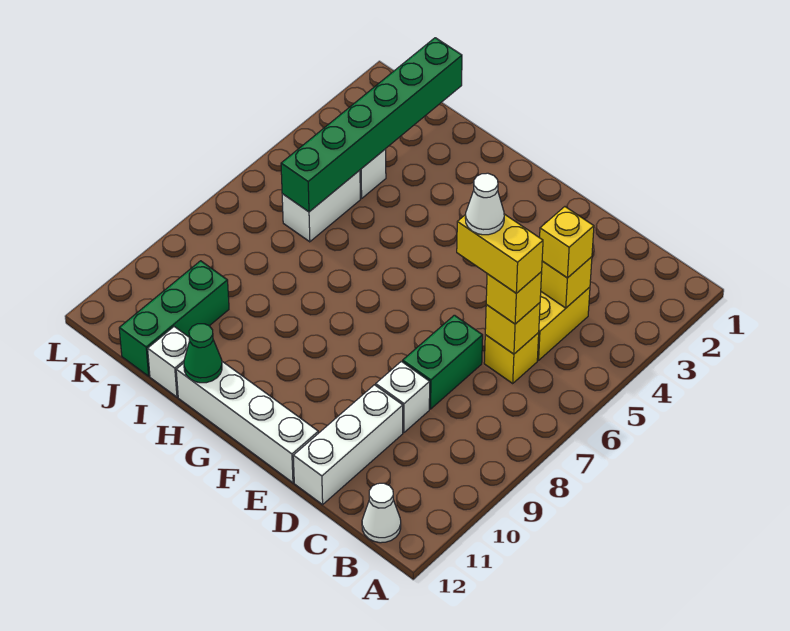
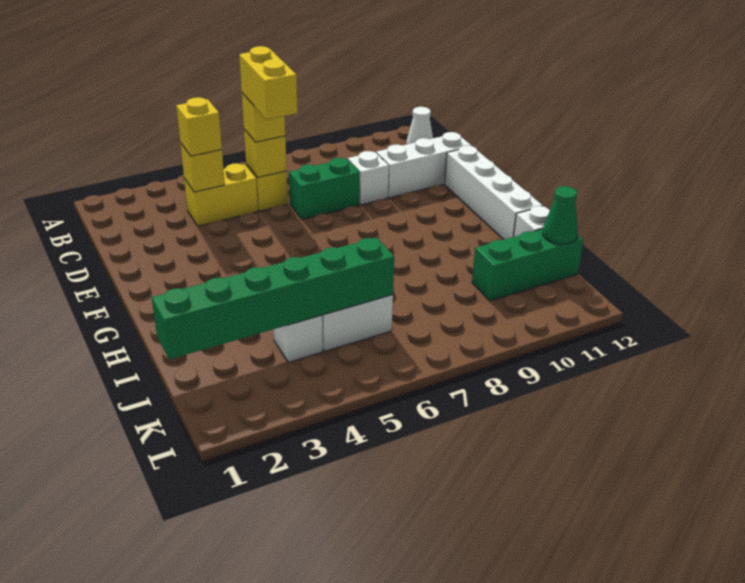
white 1x1 cone [465,173,504,235] -> none
green 1x1 cone [184,324,222,383] -> green 1x1 cone moved to [543,186,578,244]

